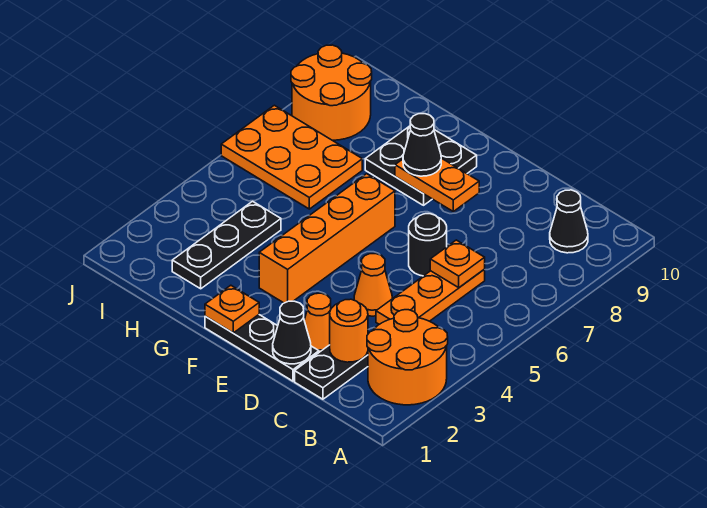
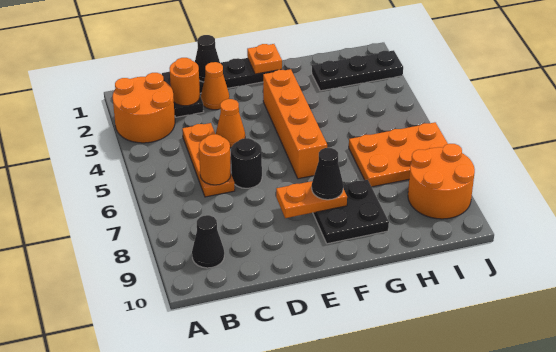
orange 1x1 plate [430,240,485,288] -> orange 1x1 round brick [199,134,231,185]
black 1x3 plate [172,201,281,289] -> black 1x3 plate turned to [312,50,403,91]

